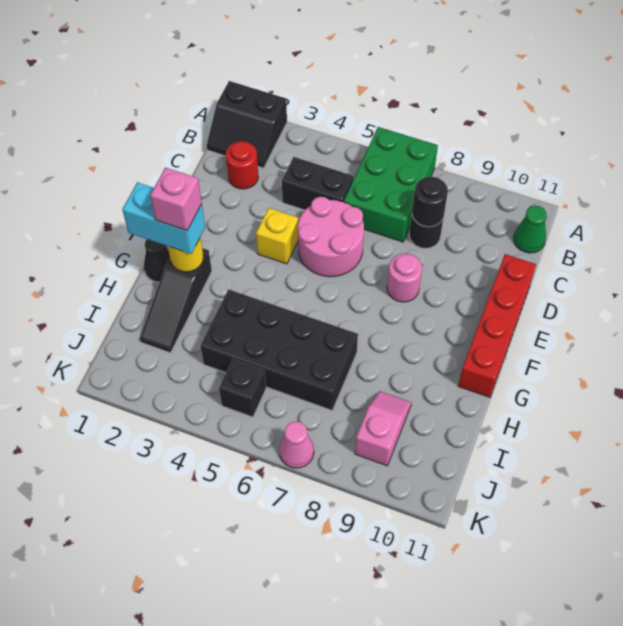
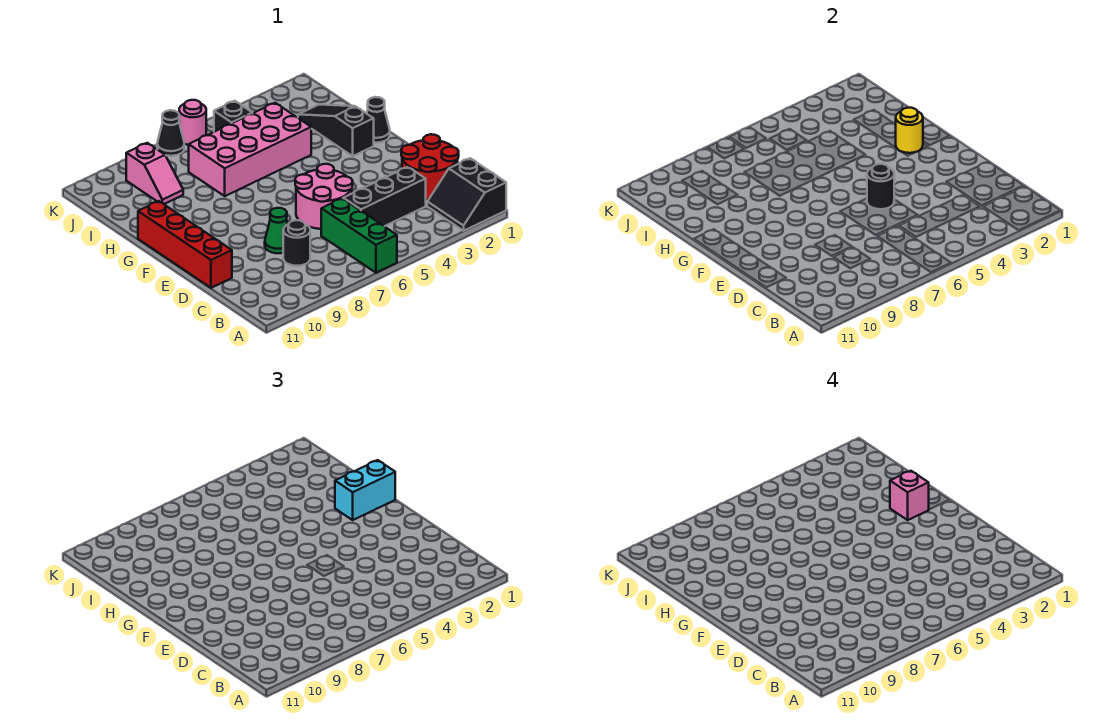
black 2x2 slope [207,81,287,168] -> black 2x2 slope turned to [427,158,506,231]
green 2x3 brick [344,127,438,242] -> green 1x3 brick [321,198,397,273]
green 1x1 cone [514,206,547,253] -> green 1x1 cone moved to [265,208,288,253]
red 1x1 round brick [226,141,258,189] -> red 2x2 round brick [401,134,459,200]
black 1x2 brick [282,157,354,210] -> black 1x3 brick [343,167,426,226]
black 1x1 round brick [412,177,448,227] -> black 1x1 round brick moved to [867,164,894,209]
yellow 1x1 brick [256,208,298,264] -> none
pink 1x1 round brick [387,253,422,302] -> pink 1x1 round brick moved to [179,100,206,145]
black 2x4 brick [200,289,358,410] -> pink 2x4 brick [189,103,311,196]
pink 1x1 cone [279,422,314,468] -> black 1x1 cone [157,110,184,156]

